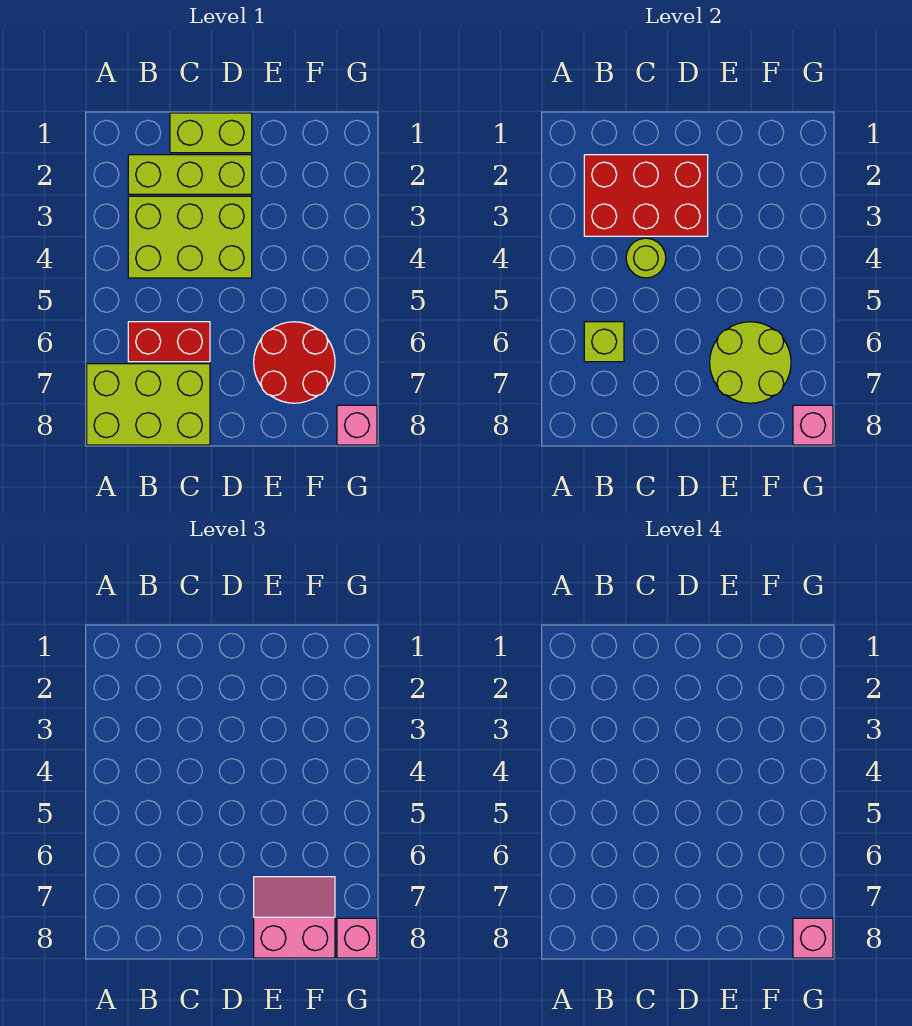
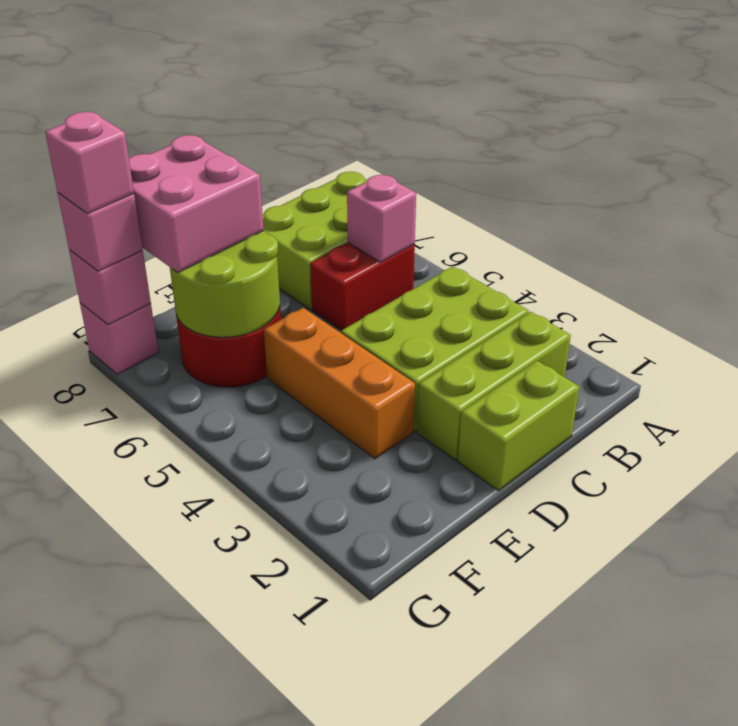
red 2x3 brick [584,155,708,236] -> none
lime 1x1 brick [584,322,624,362] -> pink 1x1 brick [347,175,416,262]
lime 1x1 round brick [626,238,666,278] -> none
none -> orange 1x3 brick [264,308,415,459]
pink 2x2 slope [254,877,335,958] -> pink 2x2 brick [129,135,264,273]

